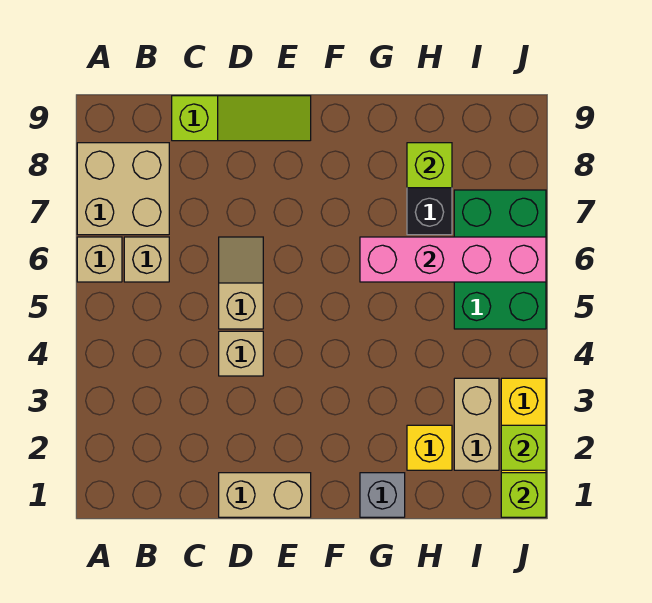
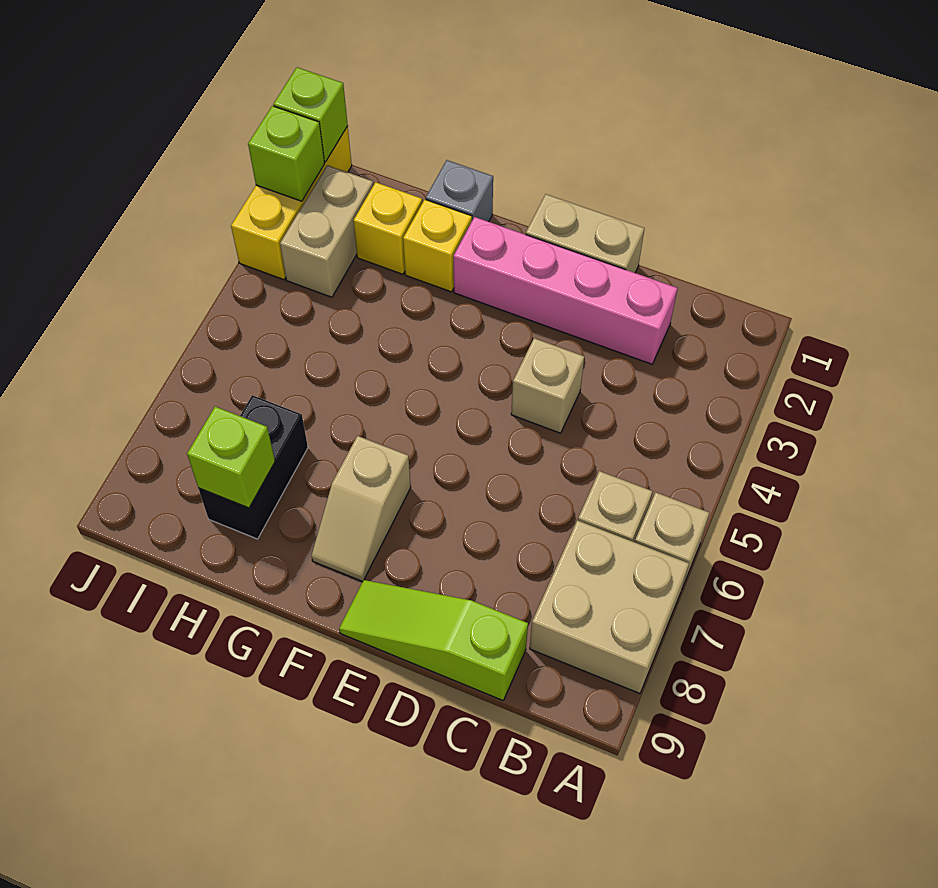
tan 1x2 slope [219,237,263,329] -> tan 1x2 slope moved to [312,436,411,582]
none -> yellow 1x1 brick [403,199,472,292]
pink 1x4 brick [360,237,546,282] -> pink 1x4 brick moved to [453,217,678,364]
green 2x3 brick [454,190,546,329] -> none

